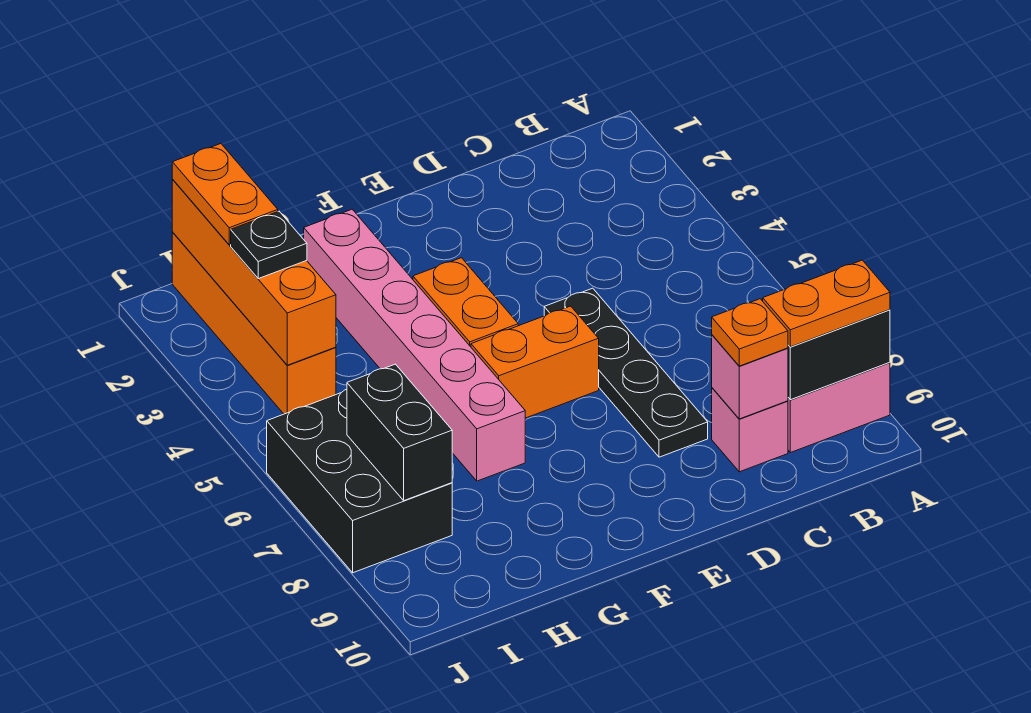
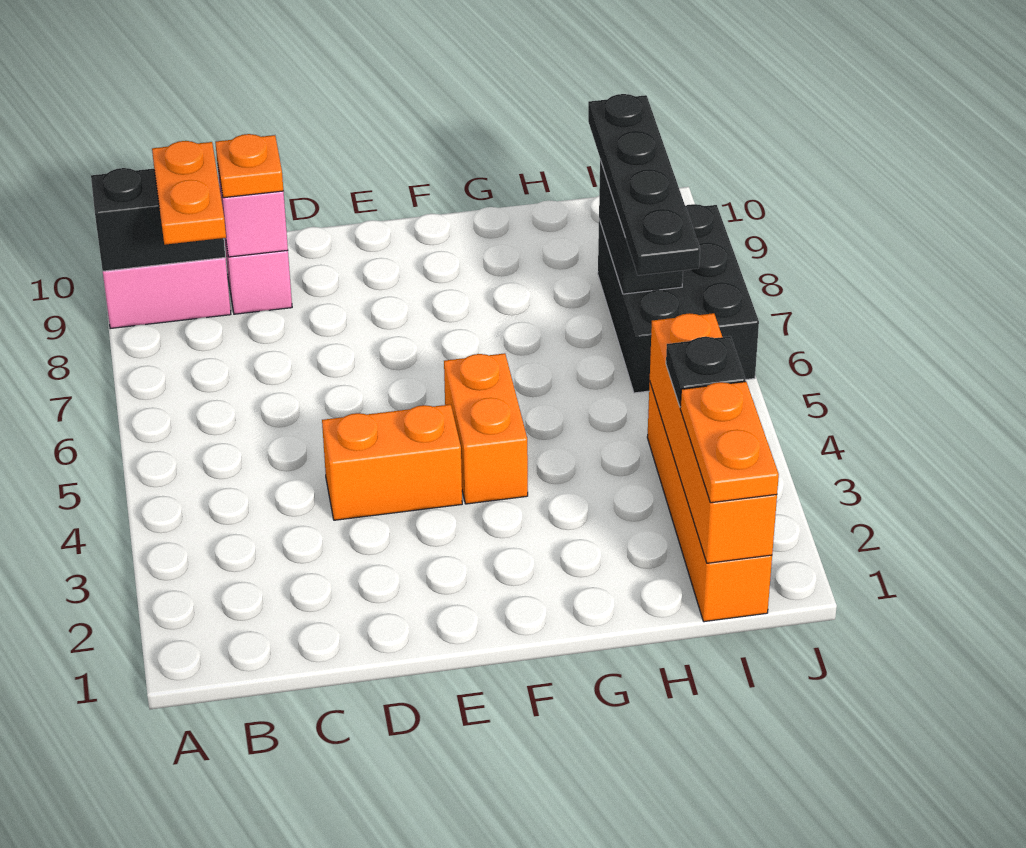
orange 1x2 plate [763,260,890,347] -> orange 1x2 plate turned to [152,141,226,245]
black 1x4 plate [544,288,708,457] -> black 1x4 plate moved to [588,94,700,275]
orange 1x2 brick [471,306,599,418] -> orange 1x2 brick moved to [322,404,462,520]
pink 1x6 brick [304,209,525,481] -> none

